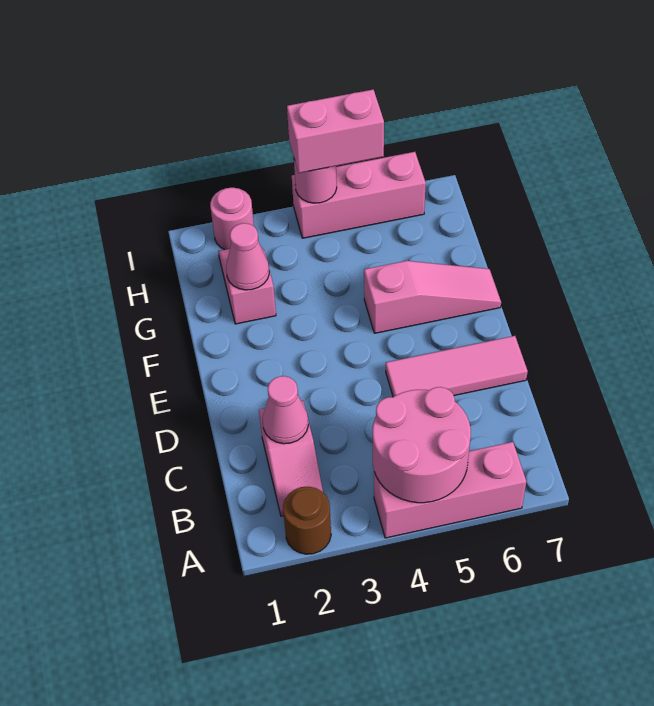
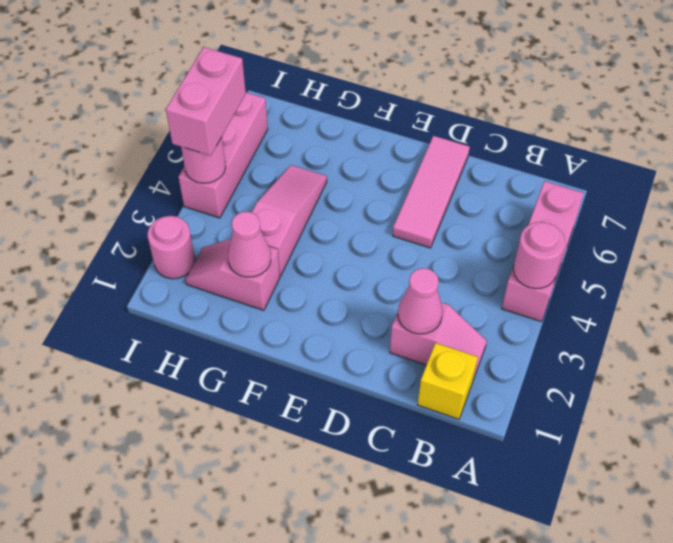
brown 1x1 round brick [283,487,331,554] -> none
pink 2x2 round brick [373,387,471,503] -> pink 1x1 round brick [513,222,565,289]
none -> yellow 1x1 brick [418,343,478,419]
pink 1x3 slope [364,261,501,333] -> pink 1x3 slope moved to [252,165,327,276]

